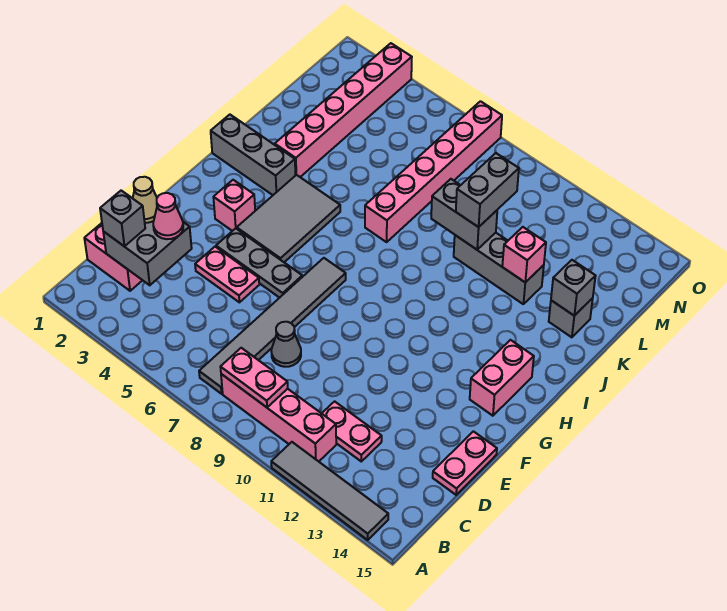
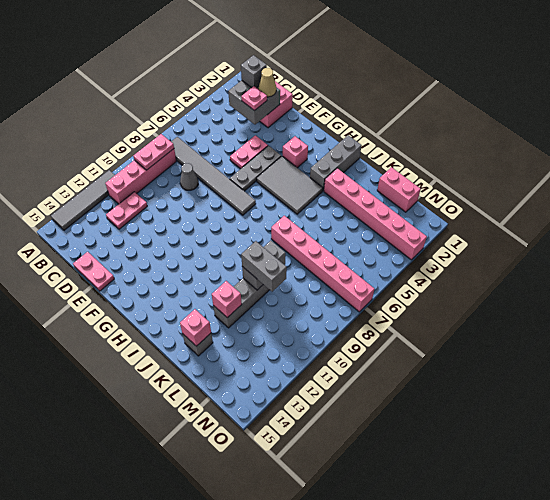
pink 1x1 cone [153,193,183,239] -> pink 1x1 plate [241,86,267,111]
pink 1x2 brick [470,340,534,416] -> pink 1x2 brick moved to [377,167,421,212]
grey 1x1 brick [551,260,596,316] -> pink 1x1 brick [180,309,211,346]

